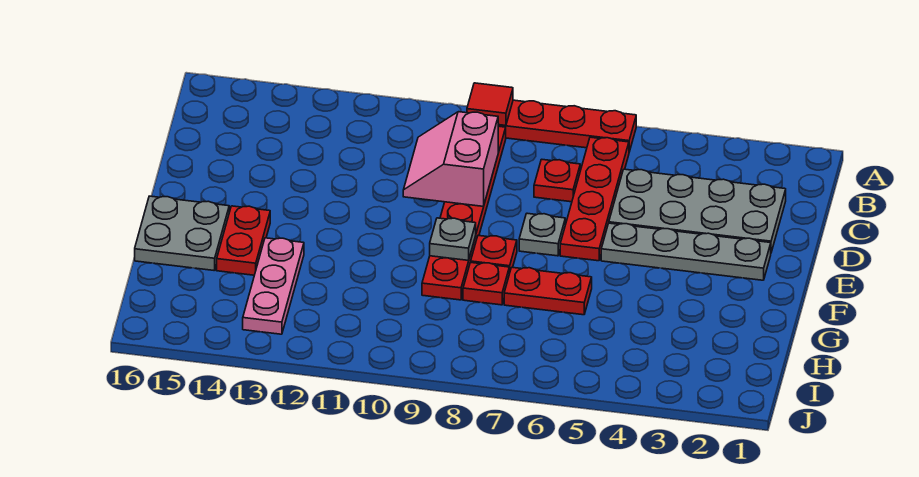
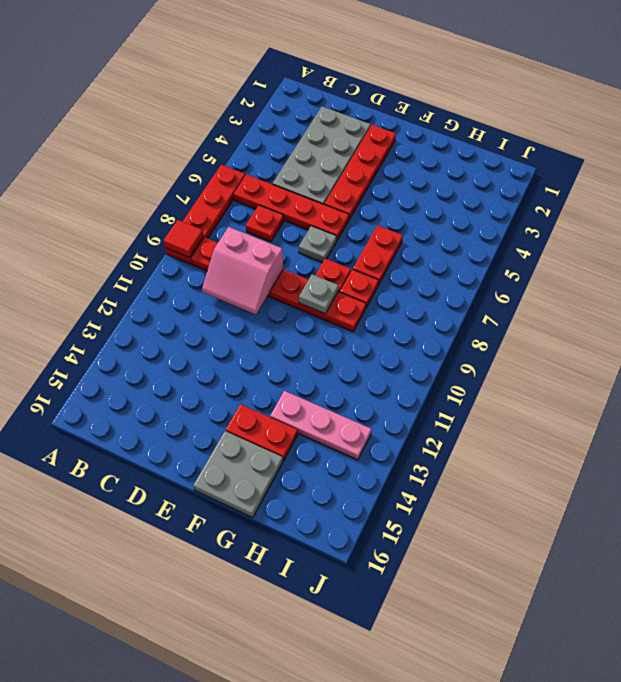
grey 1x4 plate [601,223,771,280] -> red 1x4 plate [324,125,396,219]

